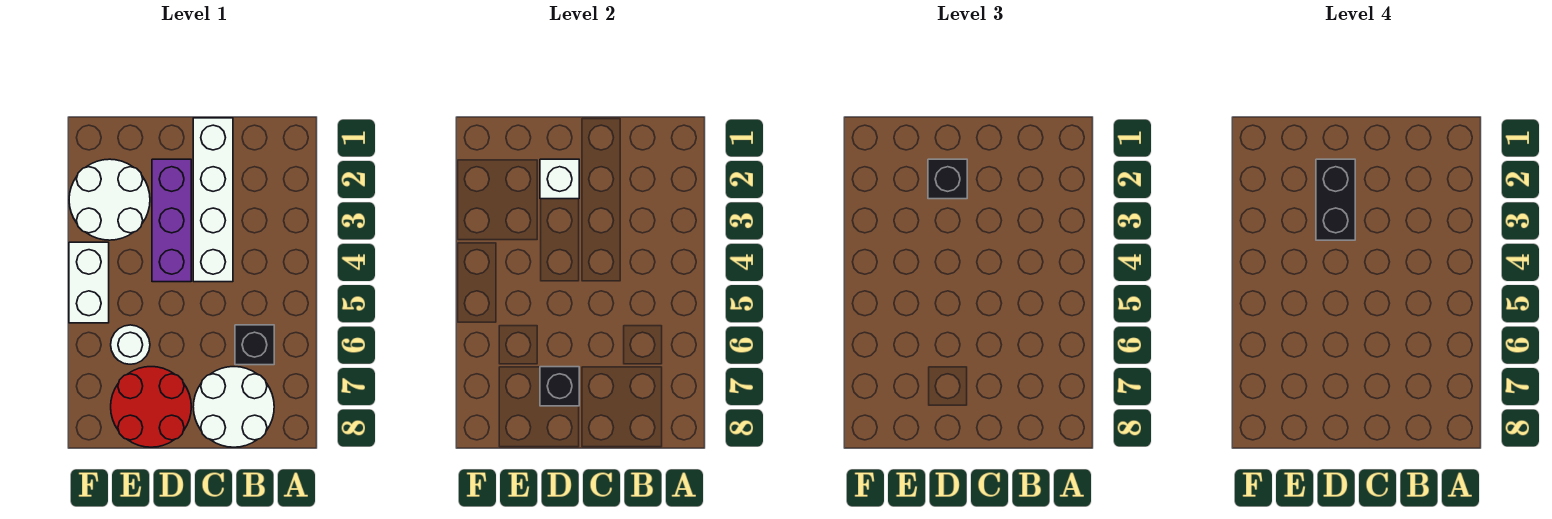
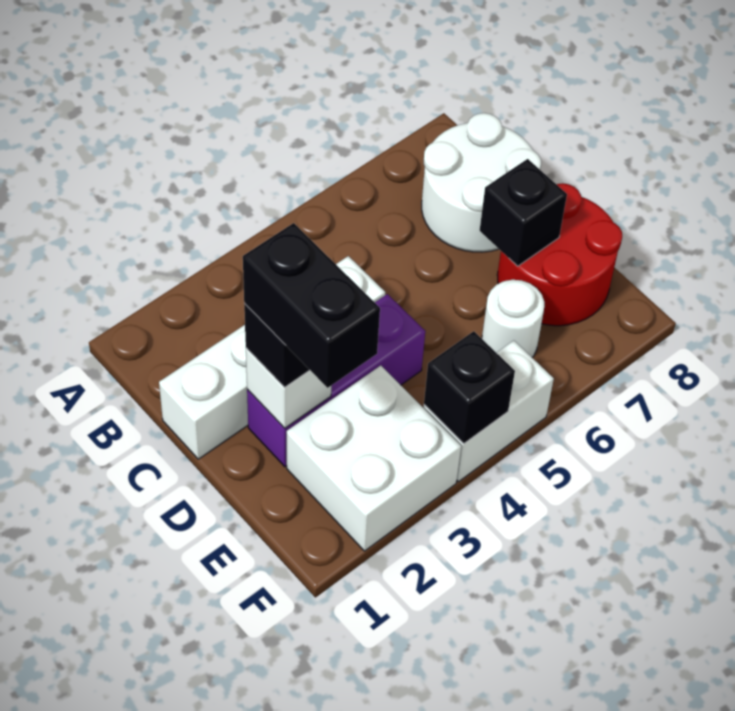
black 1x1 brick [235,325,274,365] -> black 1x1 brick moved to [424,331,515,443]
black 1x2 brick [1316,159,1355,240] -> black 1x2 brick turned to [243,223,380,388]
white 2x2 round brick [69,159,150,240] -> white 2x2 brick [287,366,461,551]

